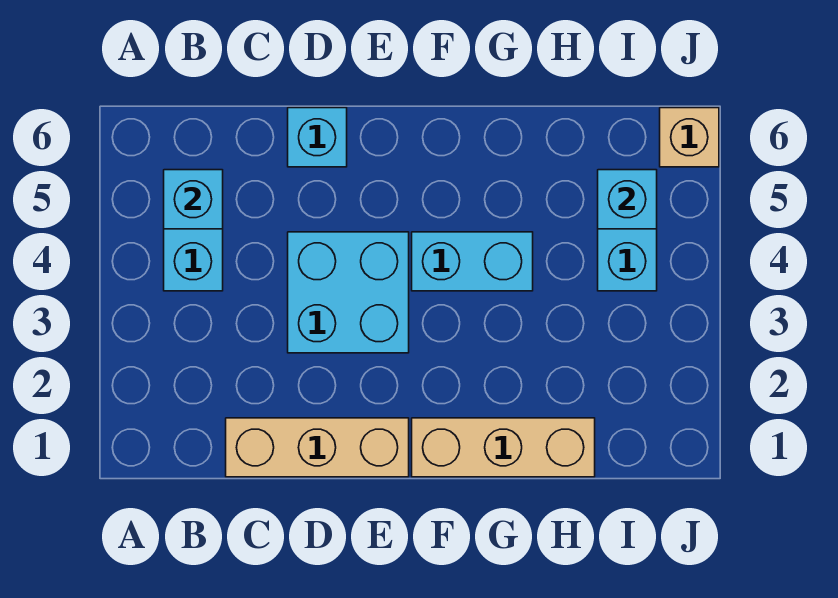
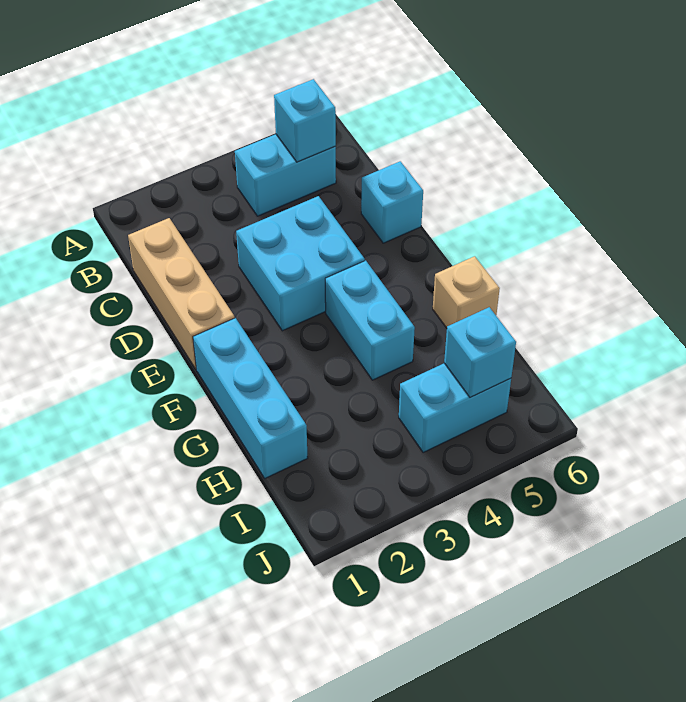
tan 1x3 brick [412,418,595,477] -> cyan 1x3 brick [193,318,308,478]
tan 1x1 brick [660,108,719,167] -> tan 1x1 brick moved to [433,256,500,328]

